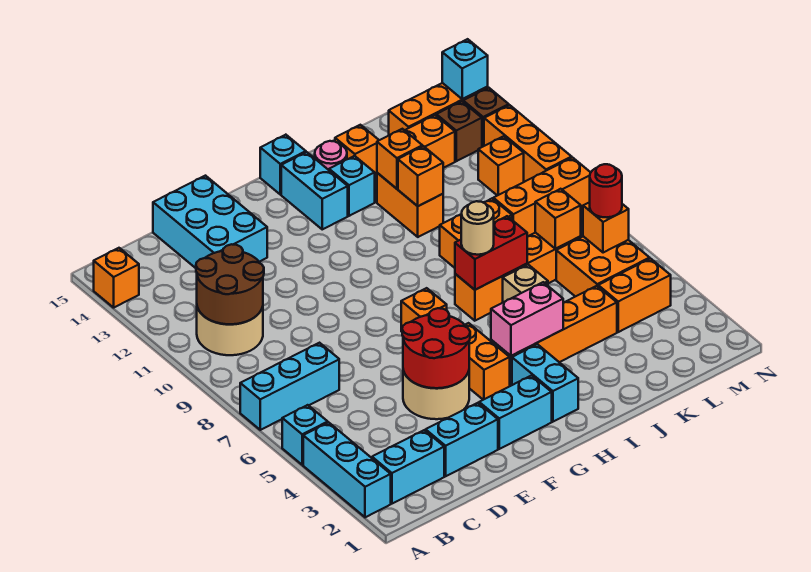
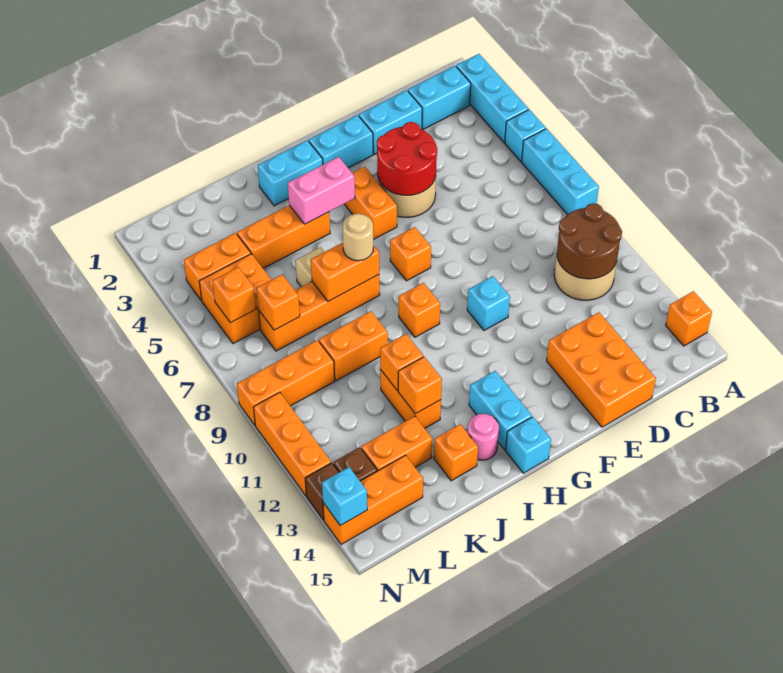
cyan 1x3 brick [240,343,339,430] -> cyan 1x3 brick turned to [522,129,599,215]
cyan 2x3 brick [153,176,267,268] -> orange 2x3 brick [547,312,656,427]
cyan 1x2 brick [512,344,578,422] -> cyan 1x2 brick turned to [258,140,323,206]
red 1x2 brick [455,216,527,290] -> orange 1x2 brick [311,243,379,301]
cyan 1x1 brick [329,156,375,216] -> cyan 1x1 brick moved to [467,276,510,330]
red 1x1 round brick [590,164,622,217] -> none
orange 1x1 brick [478,136,524,196] -> orange 1x1 brick moved to [399,283,440,337]

